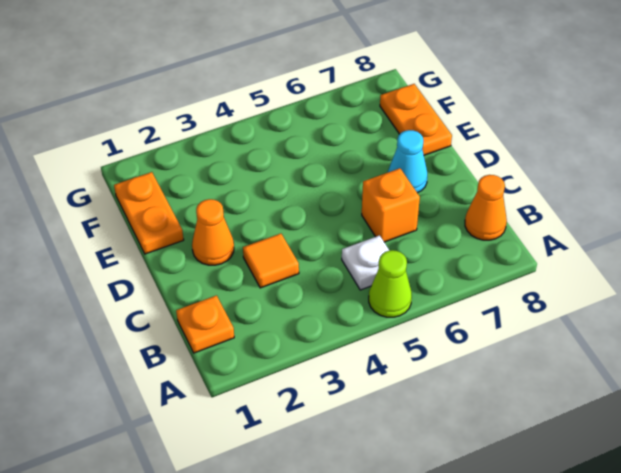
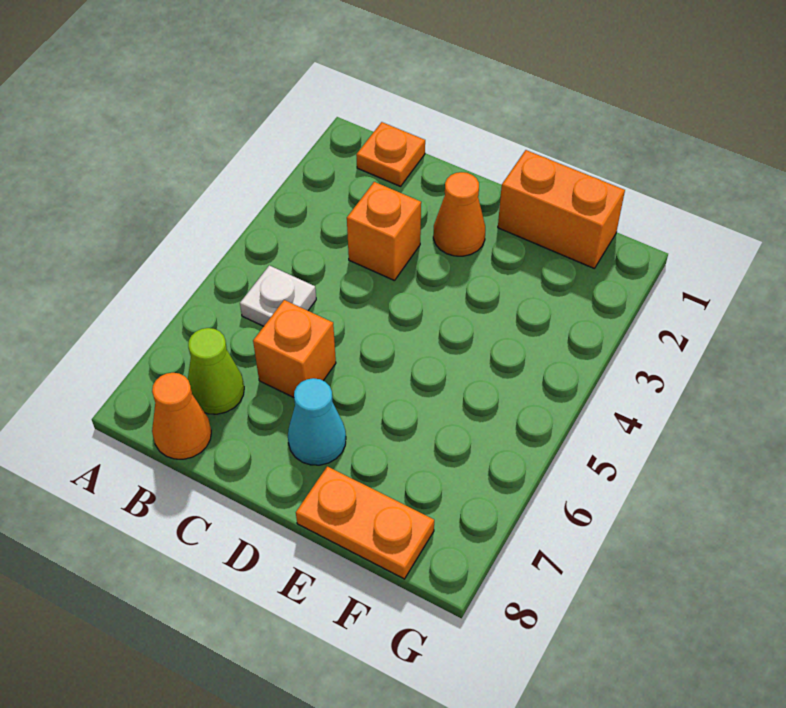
lime 1x1 cone [369,250,412,317] -> lime 1x1 cone moved to [188,328,244,414]
orange 1x1 tile [243,234,299,288] -> orange 1x1 brick [347,182,421,281]
orange 1x2 plate [114,172,184,254] -> orange 1x2 brick [498,150,625,268]

